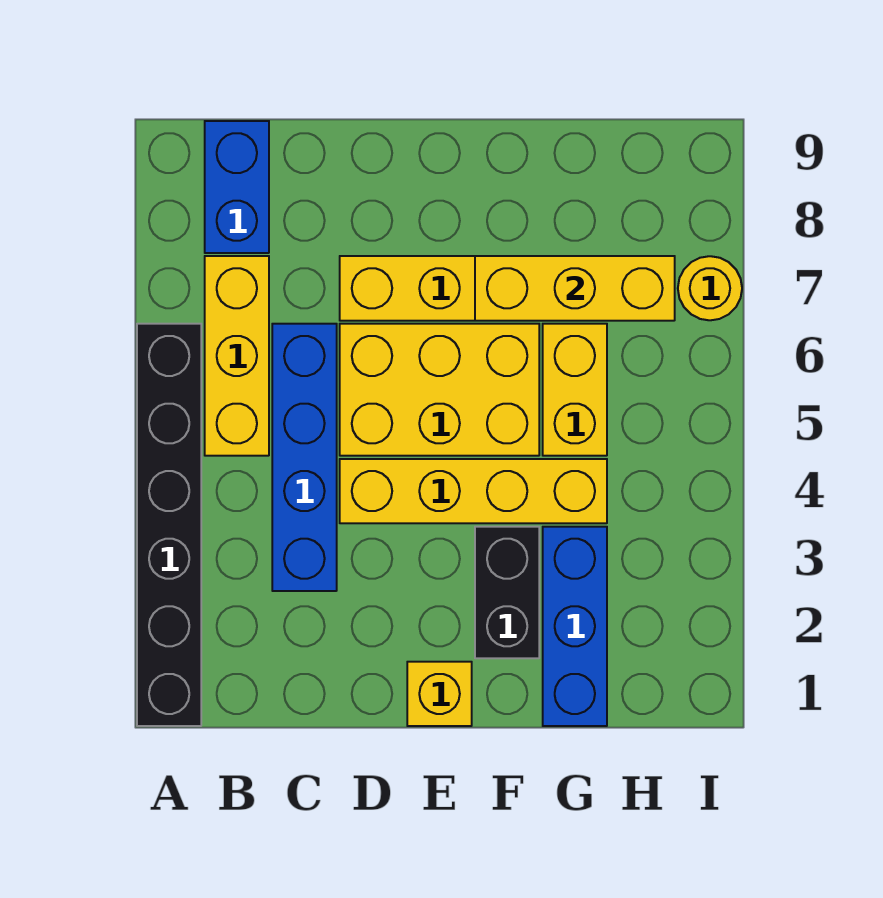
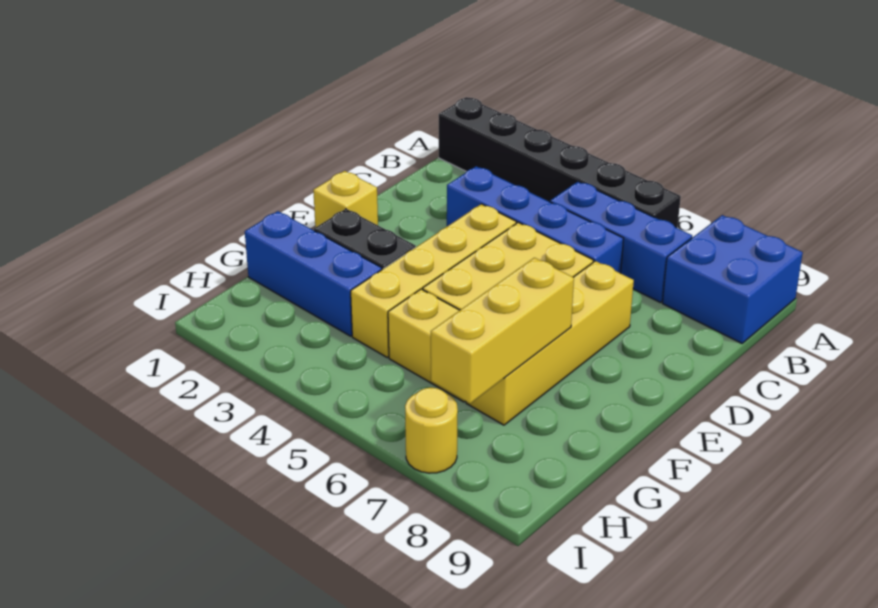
yellow 1x3 brick [205,256,269,456] -> blue 1x3 brick [550,181,692,302]
blue 1x2 brick [205,121,269,253] -> blue 2x2 brick [662,215,803,343]

